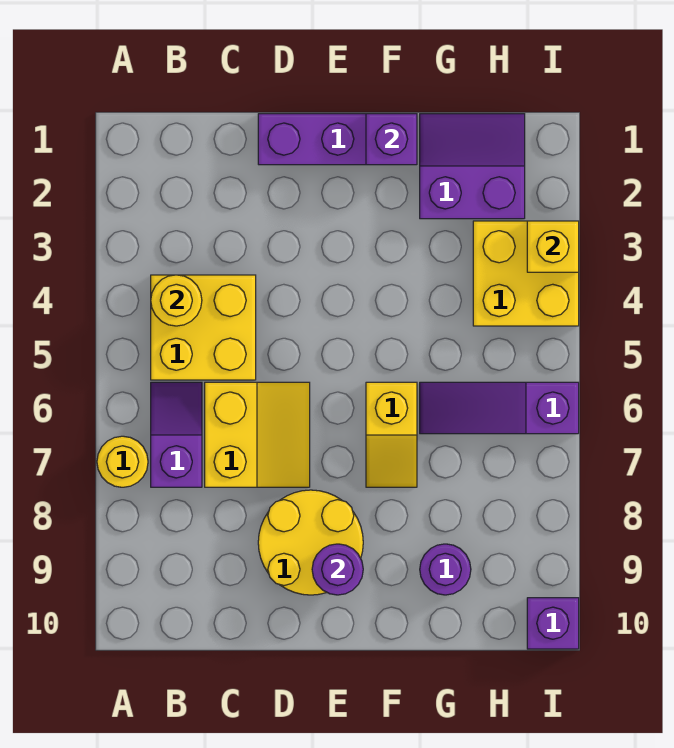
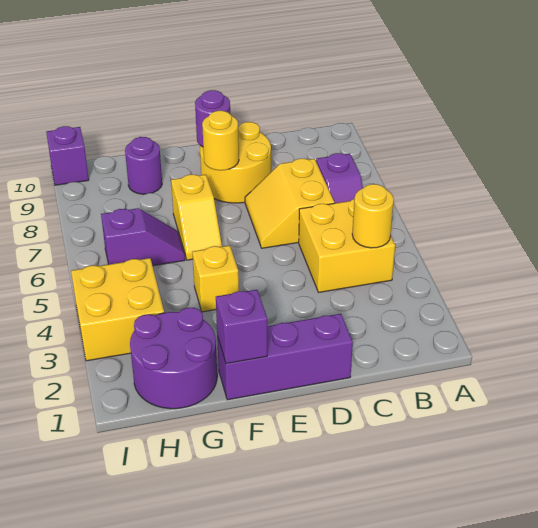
yellow 1x1 round brick [97,436,148,487] -> yellow 1x1 round brick moved to [202,111,239,170]
yellow 1x2 slope [366,382,417,487] -> yellow 1x2 slope turned to [171,174,222,260]
purple 2x2 slope [420,114,525,219] -> purple 2x2 round brick [130,308,217,409]
purple 1x3 slope [420,382,579,434] -> purple 1x2 slope [101,208,185,266]
yellow 1x1 brick [527,221,579,272] -> yellow 1x1 brick moved to [193,246,239,312]

